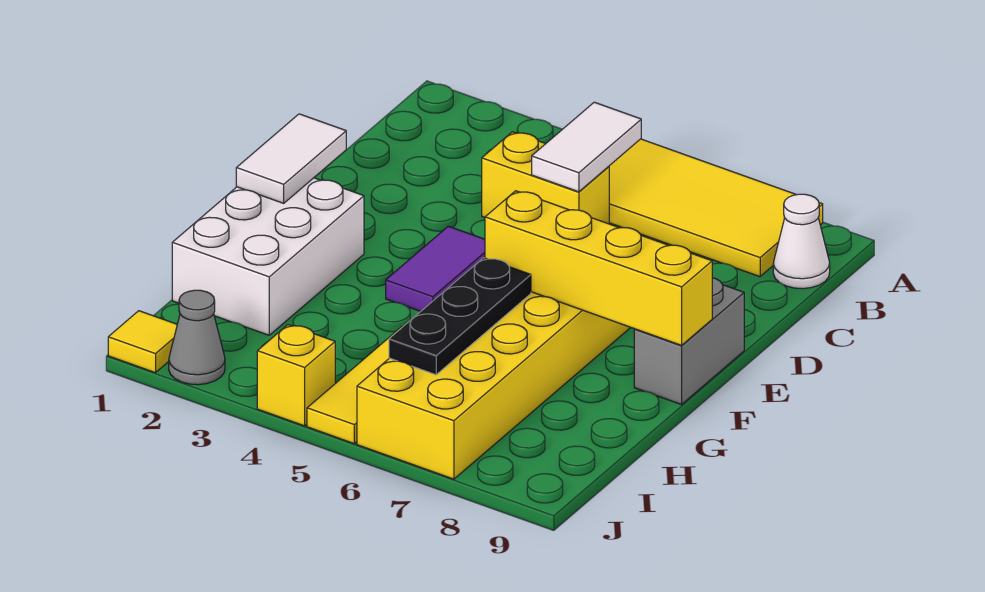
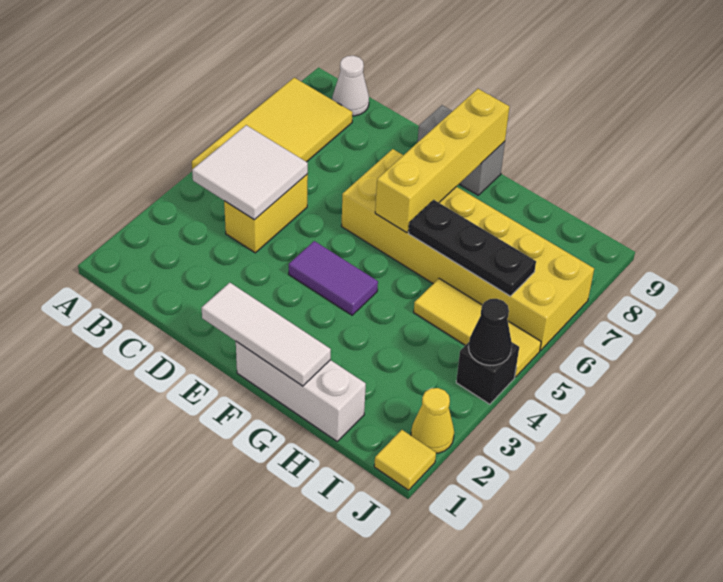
white 1x2 tile [532,102,641,192] -> white 2x2 tile [192,125,308,220]
white 1x2 tile [236,114,346,203] -> white 1x3 tile [202,283,331,386]
white 2x3 brick [172,178,364,335] -> white 1x3 brick [236,342,366,441]
grey 1x1 cone [169,290,225,385] -> yellow 1x1 cone [411,388,454,453]
yellow 1x1 brick [257,325,335,426] -> black 1x1 brick [456,342,519,404]
none -> black 1x1 cone [468,299,512,365]

